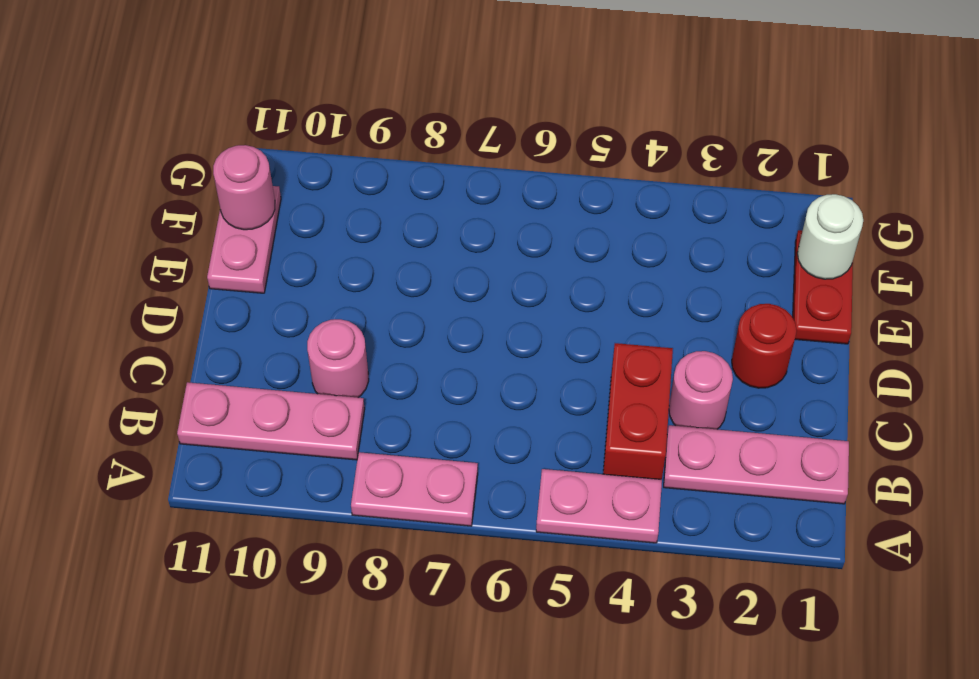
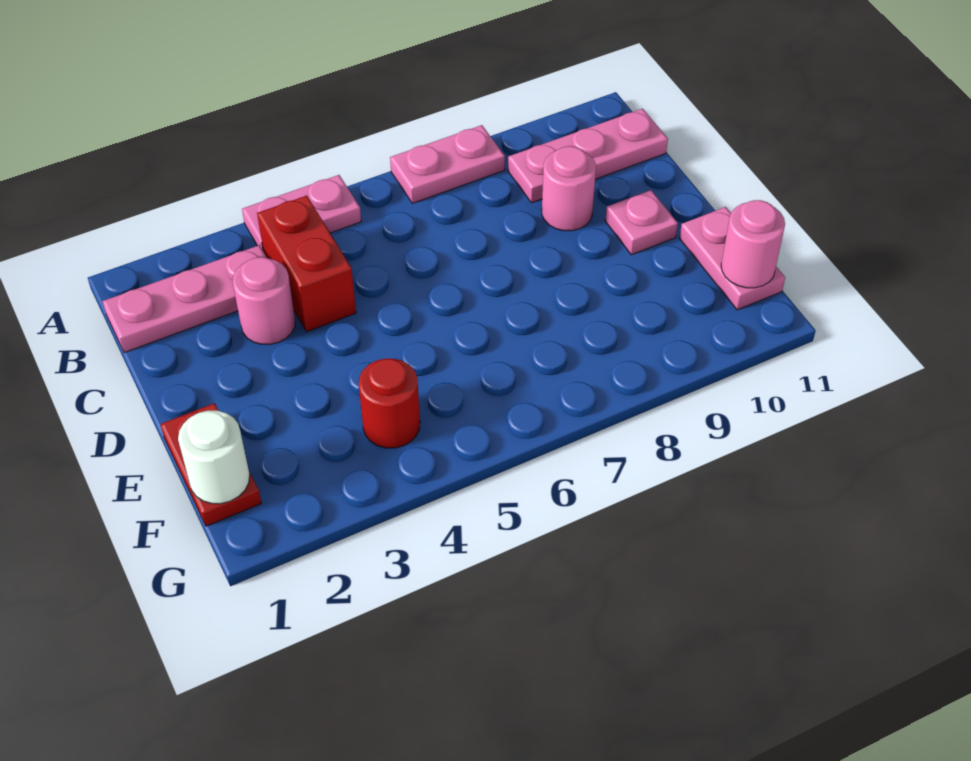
red 1x1 round brick [732,304,797,388] -> red 1x1 round brick moved to [359,359,420,448]
none -> pink 1x1 plate [605,190,678,255]

